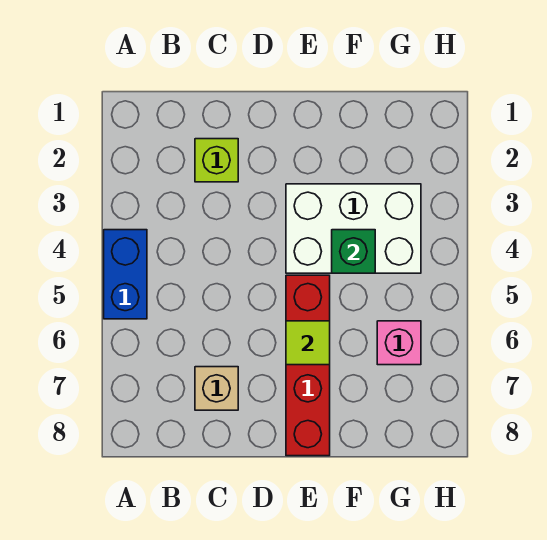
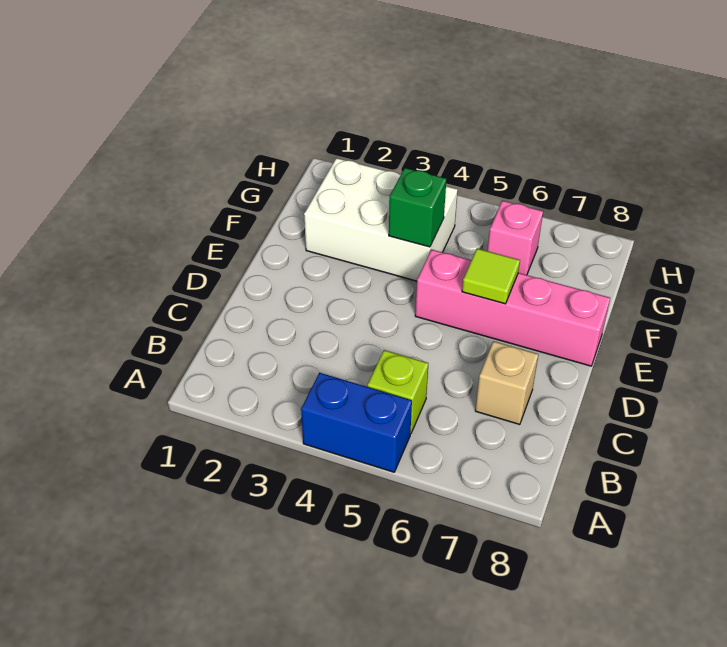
lime 1x1 brick [195,139,238,182] -> lime 1x1 brick moved to [367,350,428,434]
white 2x3 brick [286,184,421,273] -> white 2x3 brick turned to [304,158,458,281]
red 1x4 brick [286,275,330,456] -> pink 1x4 brick [415,250,610,366]

